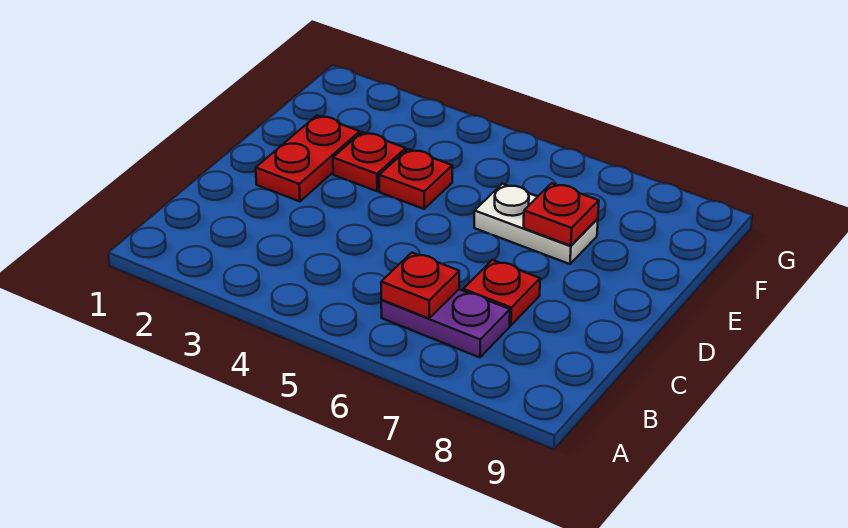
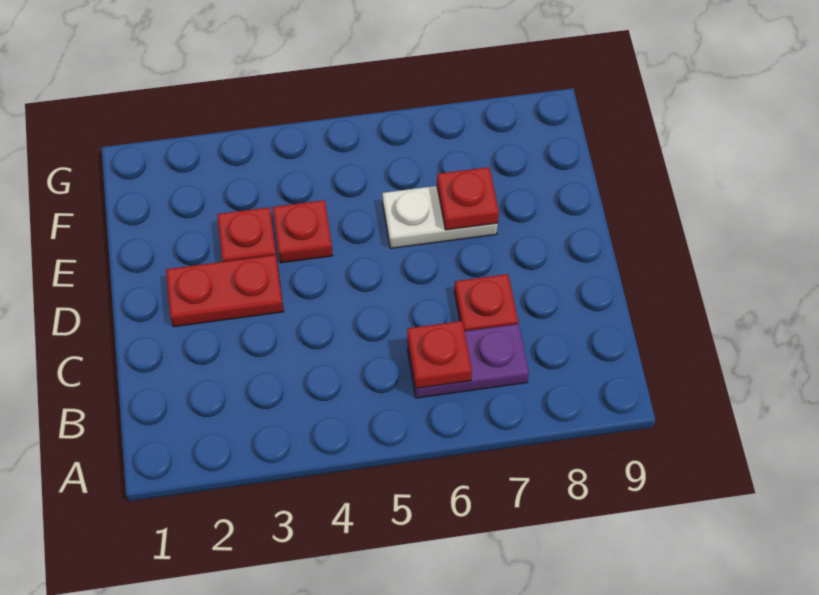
red 1x2 plate [256,116,360,201] -> red 1x2 plate turned to [166,255,284,327]

